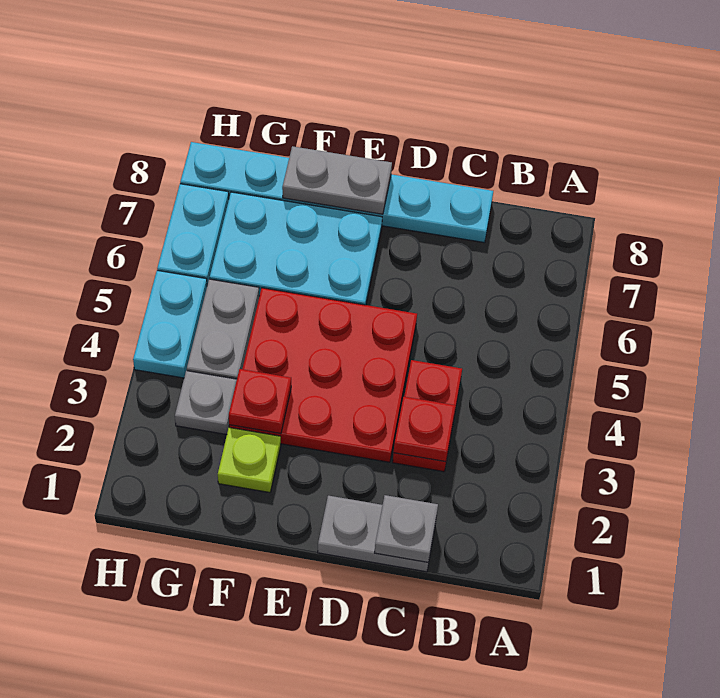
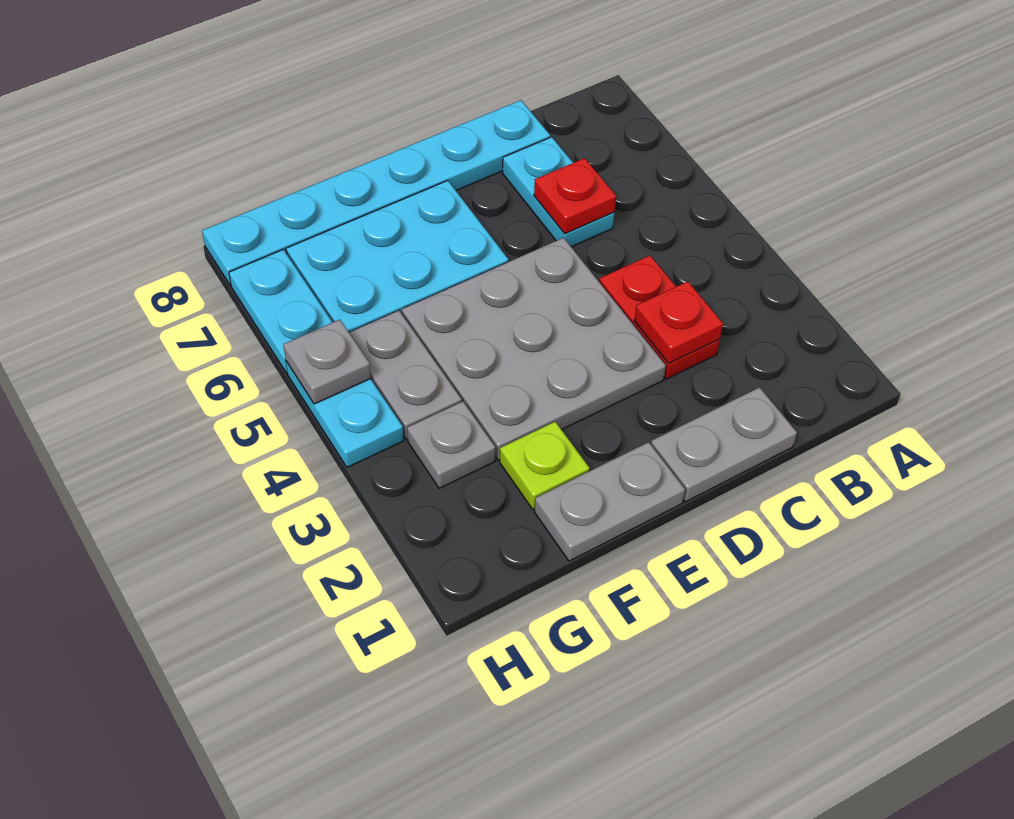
grey 1x1 plate [375,495,438,562] -> grey 1x1 plate moved to [283,320,371,404]
none -> cyan 1x2 plate [503,137,614,247]
red 3x3 plate [229,288,417,462] -> grey 3x3 plate [402,238,666,460]
grey 1x2 plate [282,146,392,214] -> grey 1x2 plate moved to [535,442,685,561]
red 1x1 plate [229,369,291,434] -> red 1x1 plate moved to [534,158,616,234]

